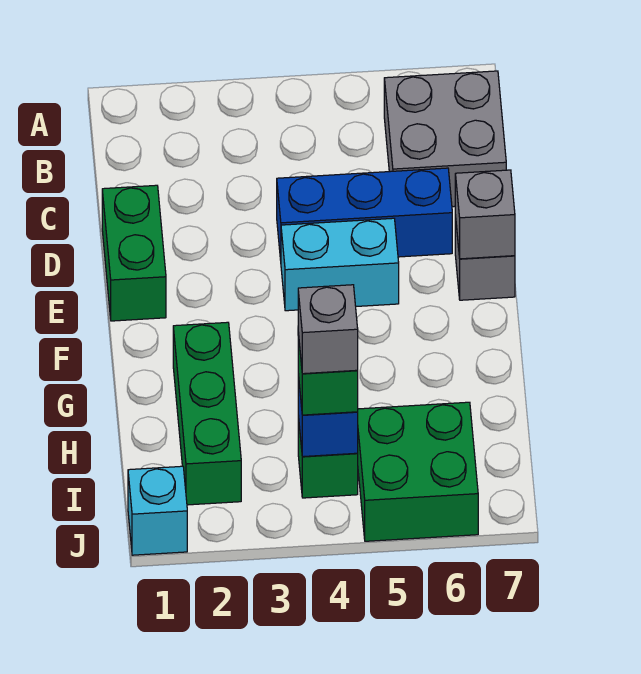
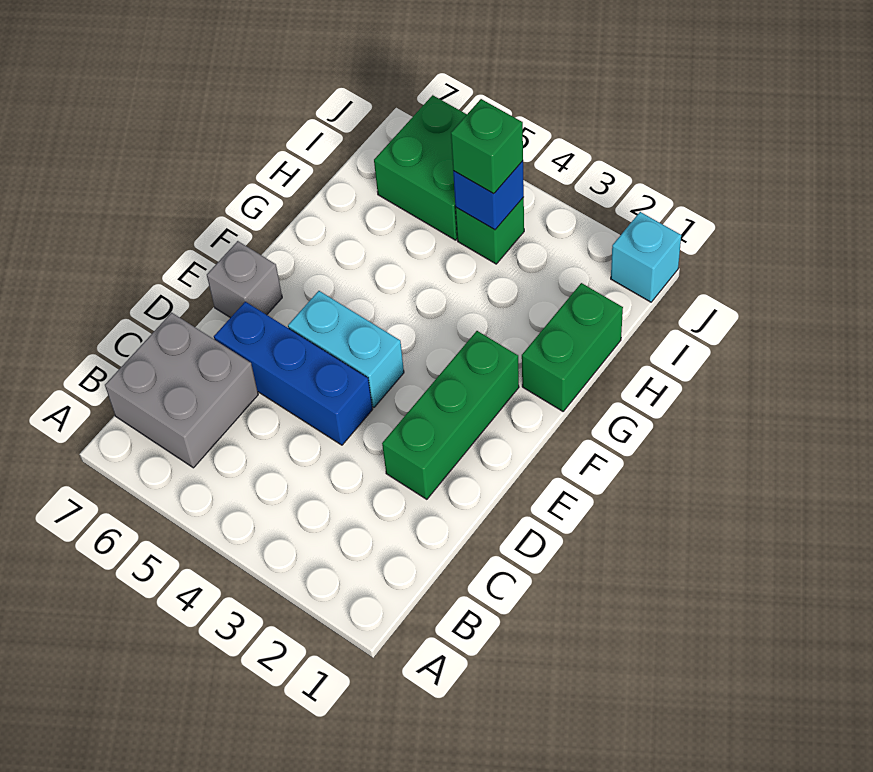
green 1x2 brick [102,185,166,321] -> green 1x2 brick moved to [522,283,623,411]
grey 1x1 brick [455,170,515,259] -> none
green 1x3 brick [173,322,241,505] -> green 1x3 brick moved to [382,331,519,499]
grey 1x1 brick [298,285,358,374] -> none

